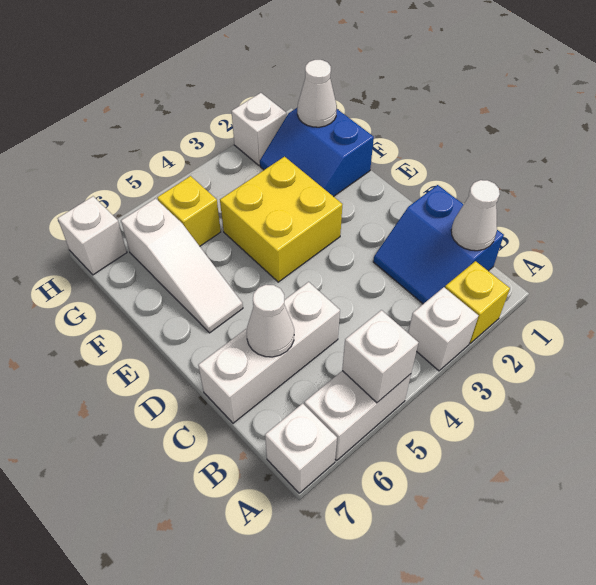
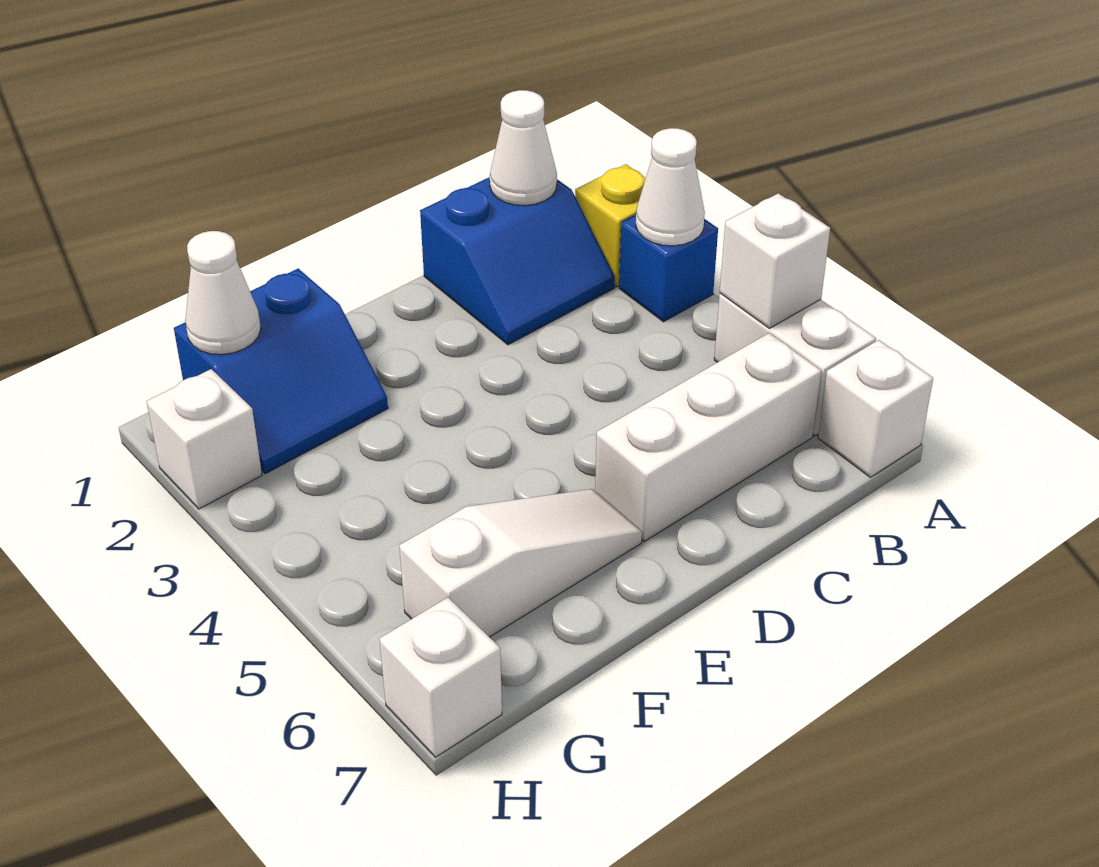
white 1x1 brick [408,287,479,371] -> blue 1x1 brick [619,215,718,322]
white 1x3 brick [198,282,340,423] -> white 1x3 brick turned to [595,333,821,541]
white 1x1 cone [246,285,294,357] -> white 1x1 cone moved to [636,128,705,246]
yellow 2x2 brick [220,157,343,282] -> none
yellow 1x1 brick [157,176,221,246] -> none

